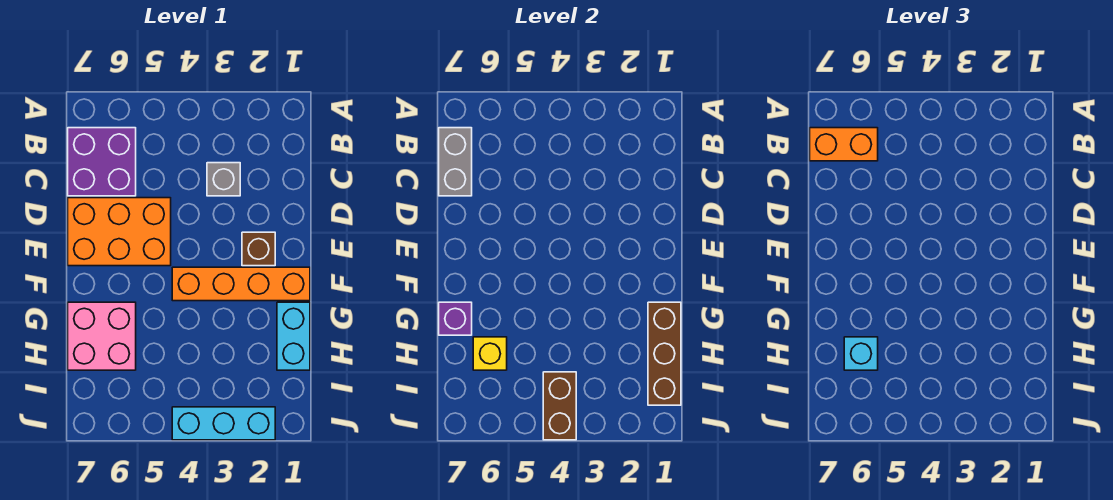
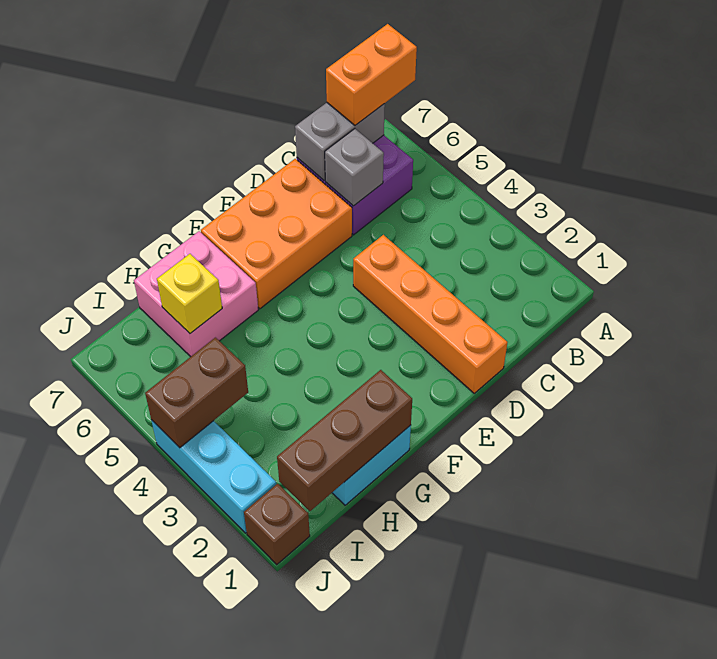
orange 1x2 brick [810,128,878,161] -> orange 1x2 brick turned to [326,24,417,125]
grey 1x1 brick [207,163,240,196] -> grey 1x1 brick moved to [325,129,384,206]
orange 2x3 brick [68,198,171,266] -> orange 2x3 brick turned to [201,159,352,309]
brown 1x1 brick [242,232,275,266] -> brown 1x1 brick moved to [244,484,310,565]
orange 1x4 brick [172,267,310,301] -> orange 1x4 brick moved to [353,235,507,393]
purple 1x1 brick [439,302,472,335] -> none
cyan 1x1 brick [844,337,878,370] -> none

